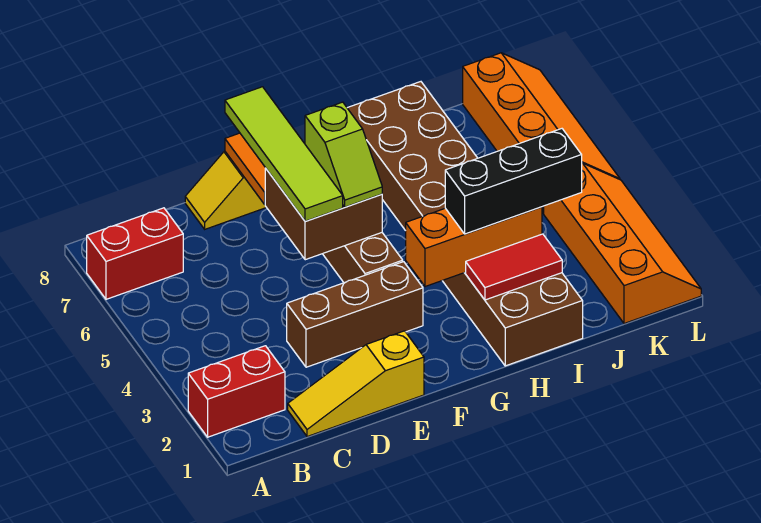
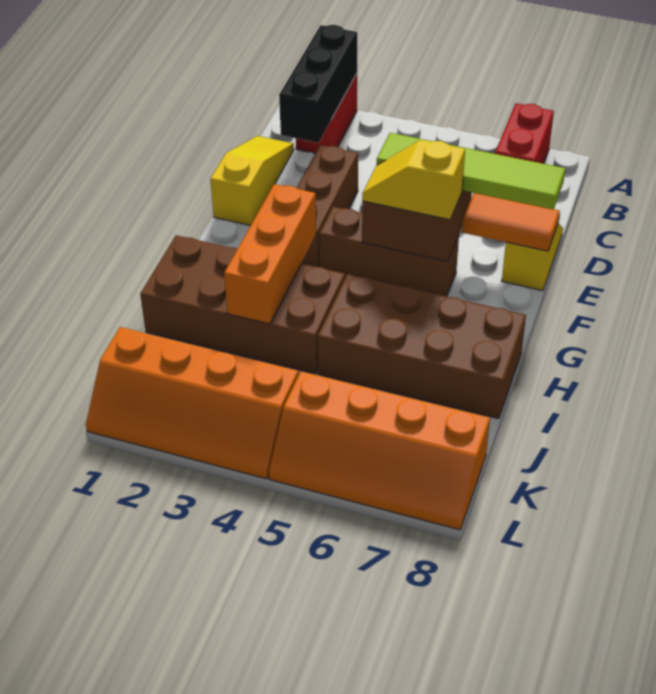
lime 1x2 slope [305,102,382,207] -> yellow 1x2 slope [362,140,465,220]
red 1x2 tile [466,234,562,300] -> none
black 1x3 brick [445,129,582,234] -> black 1x3 brick moved to [279,25,357,143]

